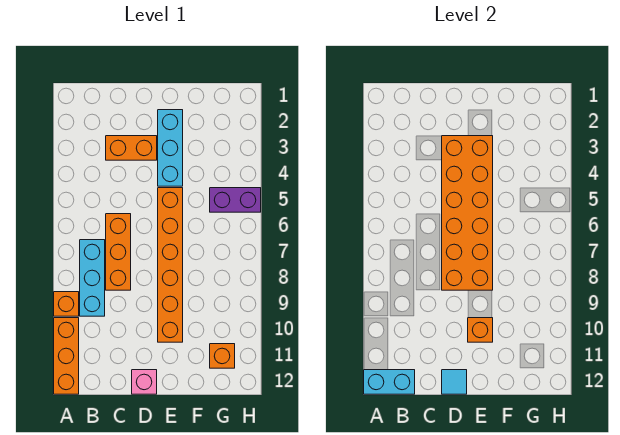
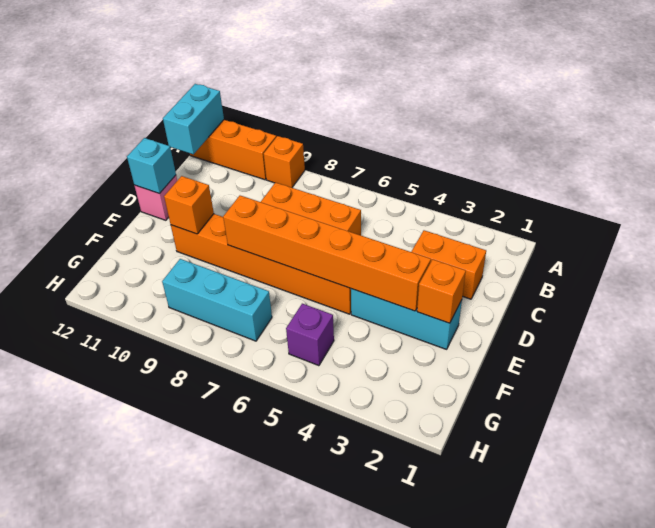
cyan 1x3 brick [80,240,105,316] -> cyan 1x3 brick moved to [162,259,272,341]
orange 1x2 brick [106,136,157,160] -> orange 1x2 brick turned to [411,230,486,299]
orange 2x6 brick [442,136,493,290] -> orange 1x6 brick [223,196,431,311]
cyan 1x1 tile [442,370,467,394] -> cyan 1x1 brick [127,138,176,193]
purple 1x2 brick [210,188,261,212] -> purple 1x1 brick [286,304,334,366]
orange 1x1 brick [210,344,235,368] -> orange 1x1 brick moved to [417,259,466,323]

